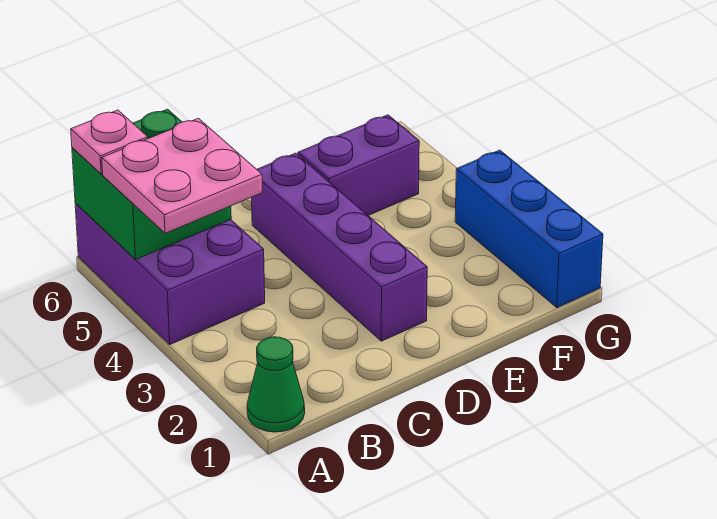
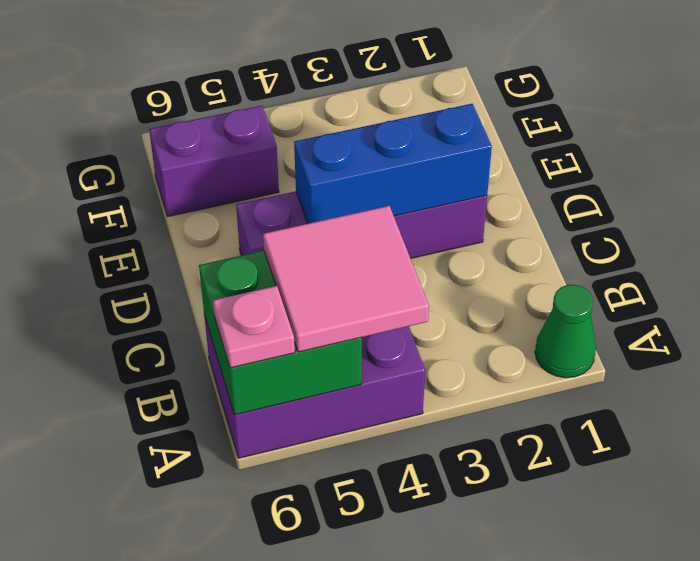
pink 2x2 plate [102,118,262,233] -> pink 2x2 tile [263,206,429,352]
purple 1x2 brick [298,115,419,215] -> purple 1x2 brick turned to [149,106,279,217]
blue 1x3 brick [455,150,603,307] -> blue 1x3 brick moved to [294,104,492,224]

